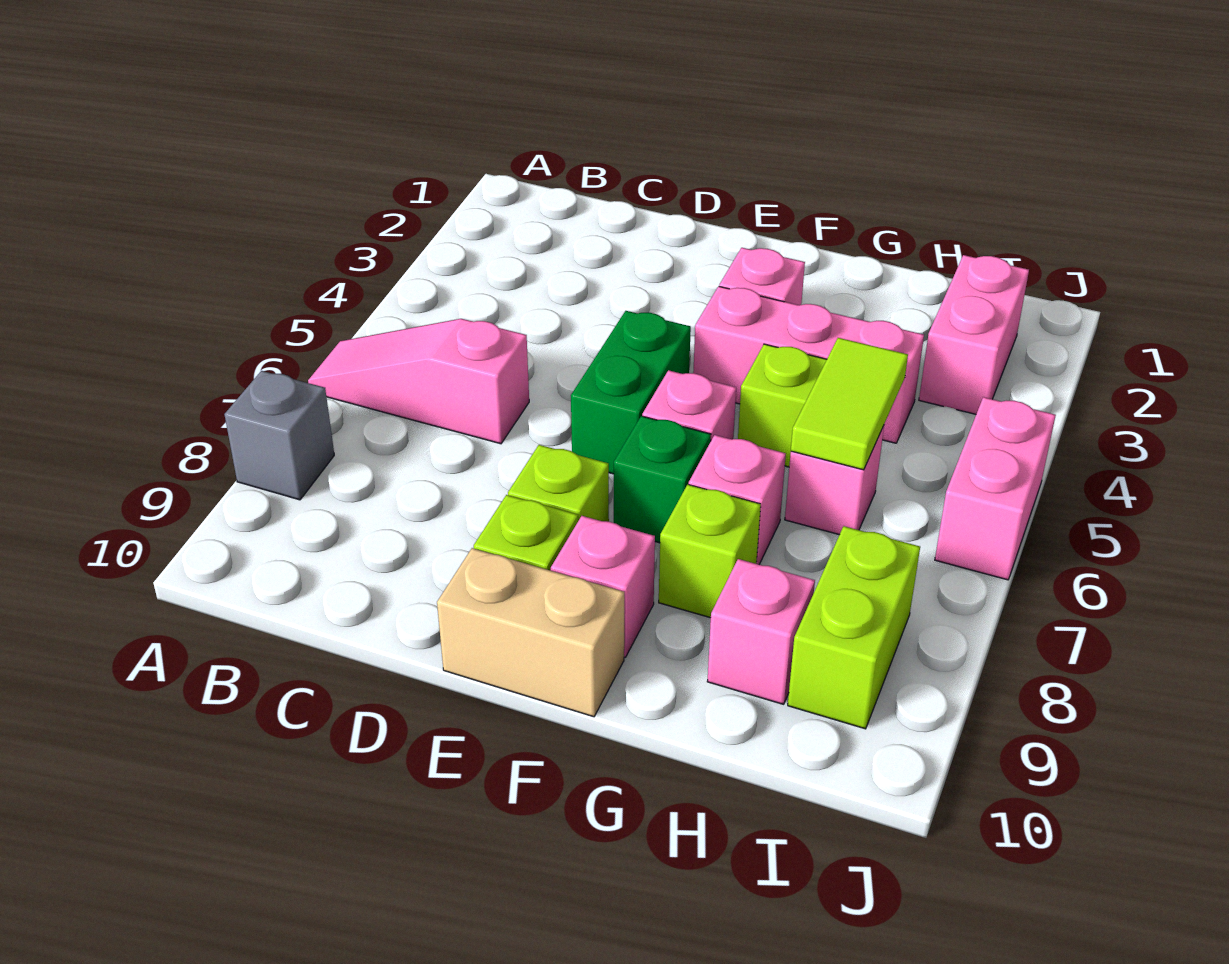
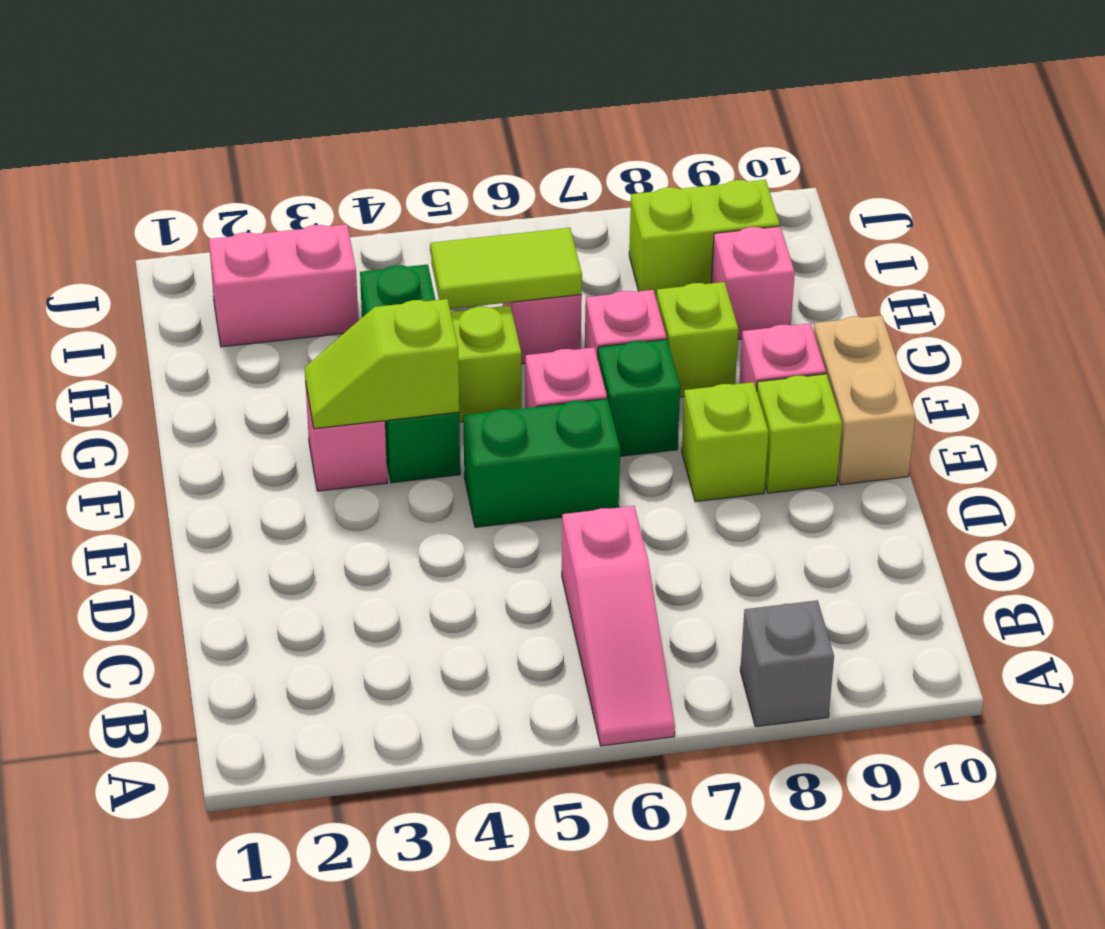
none -> lime 1x2 slope [305,299,459,429]
pink 1x3 brick [693,286,924,443] -> green 1x3 brick [360,264,460,483]
pink 1x2 brick [935,397,1056,580] -> none

